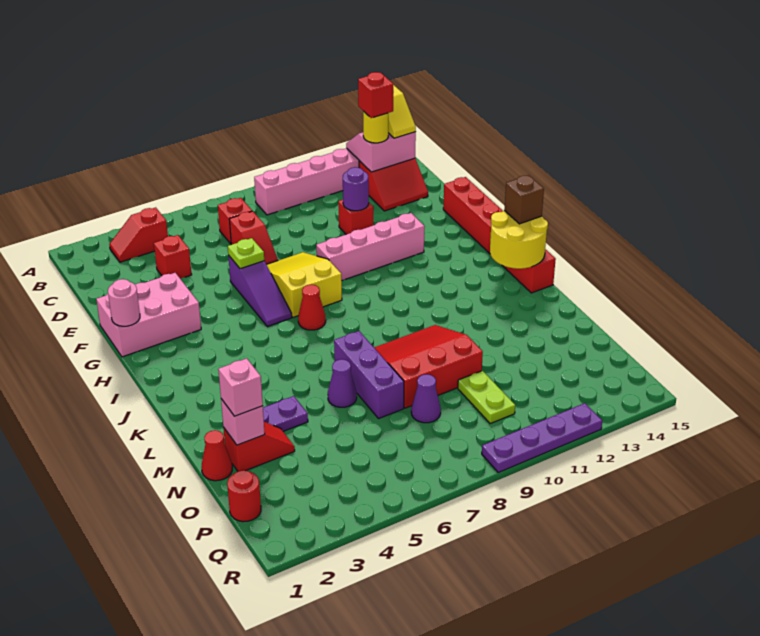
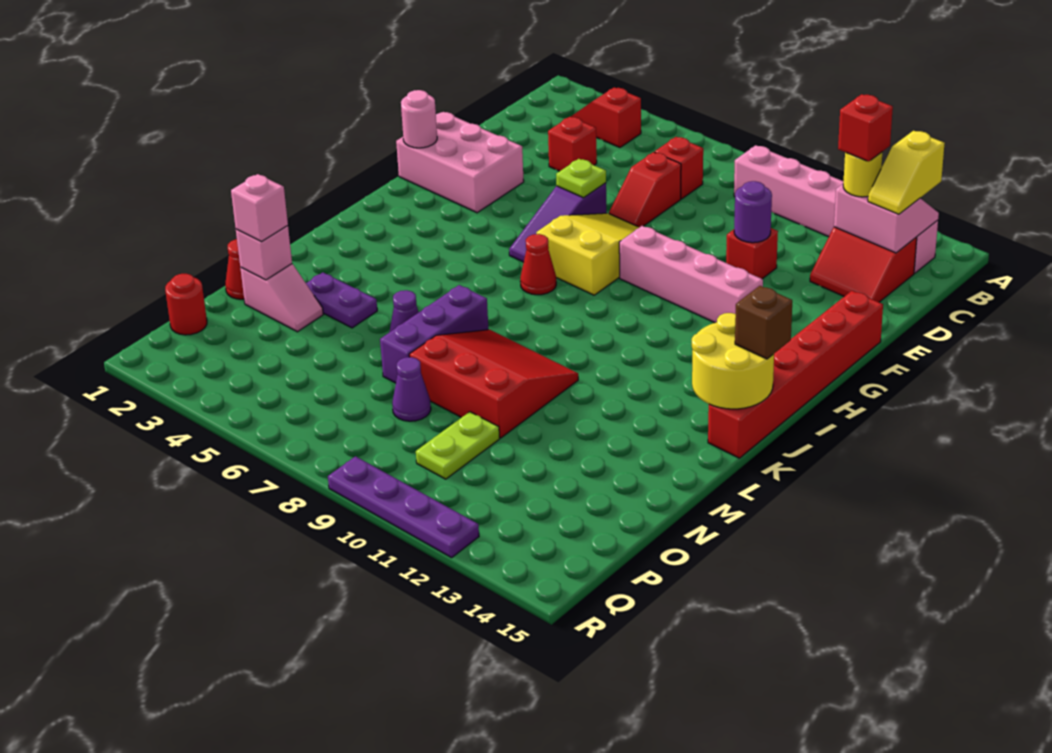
red 1x2 slope [223,422,295,471] -> pink 1x2 slope [240,264,323,332]

